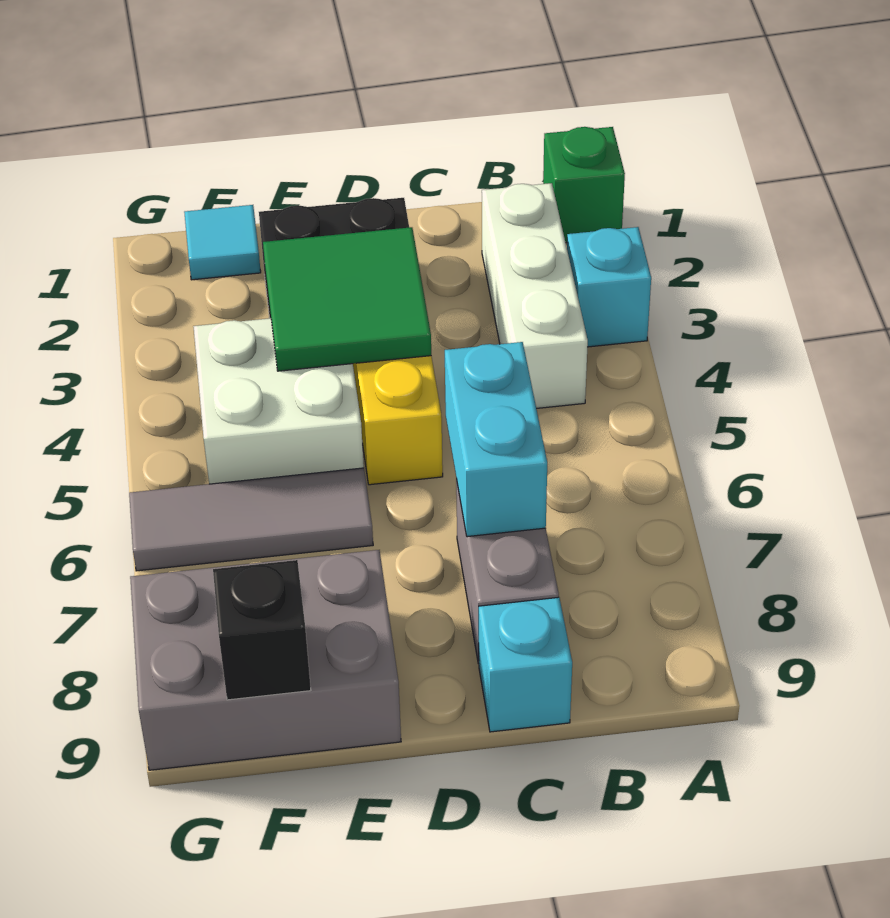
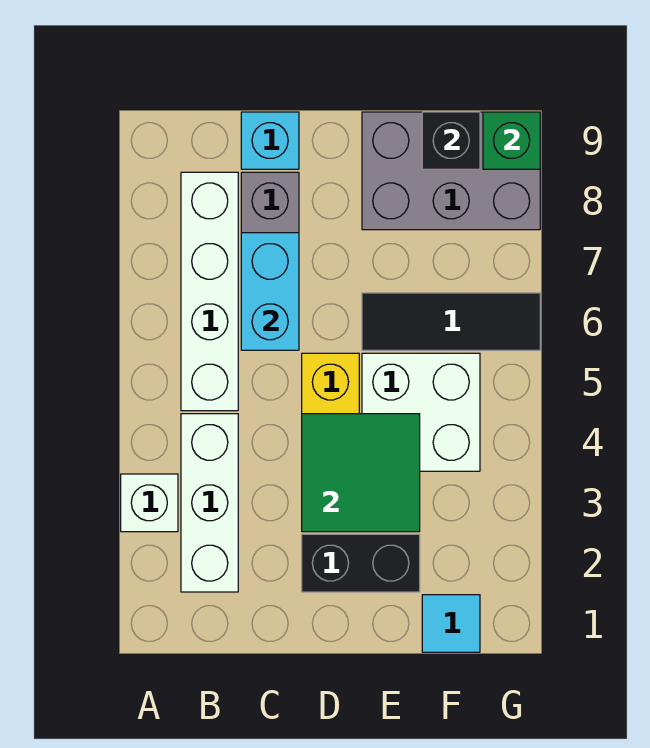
green 1x1 brick [543,127,625,243] -> green 1x1 brick moved to [483,112,540,169]
cyan 1x1 brick [567,227,651,347] -> white 1x1 brick [121,474,178,532]
none -> white 1x4 brick [181,172,238,411]
grey 1x3 tile [129,468,373,571] -> black 1x3 tile [362,293,540,350]

